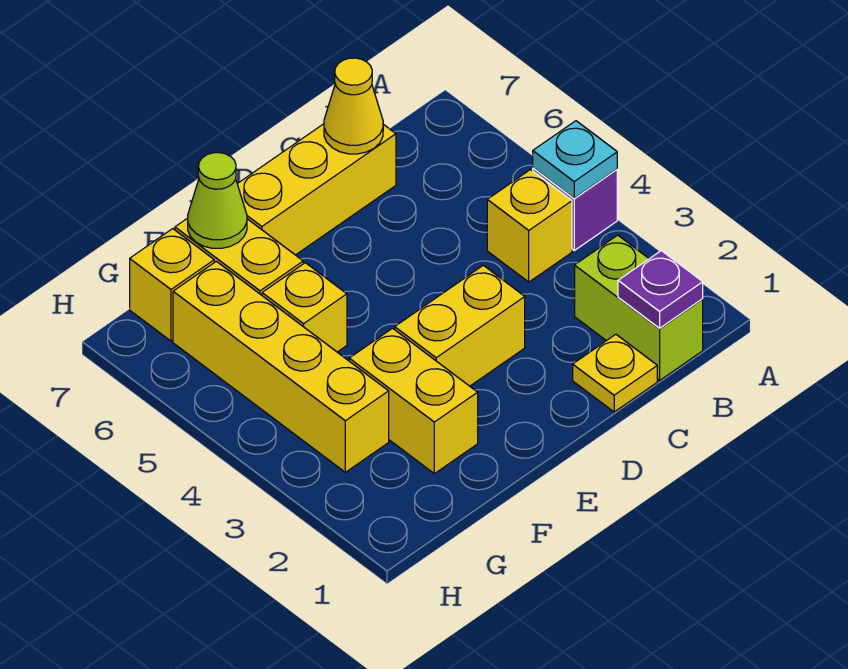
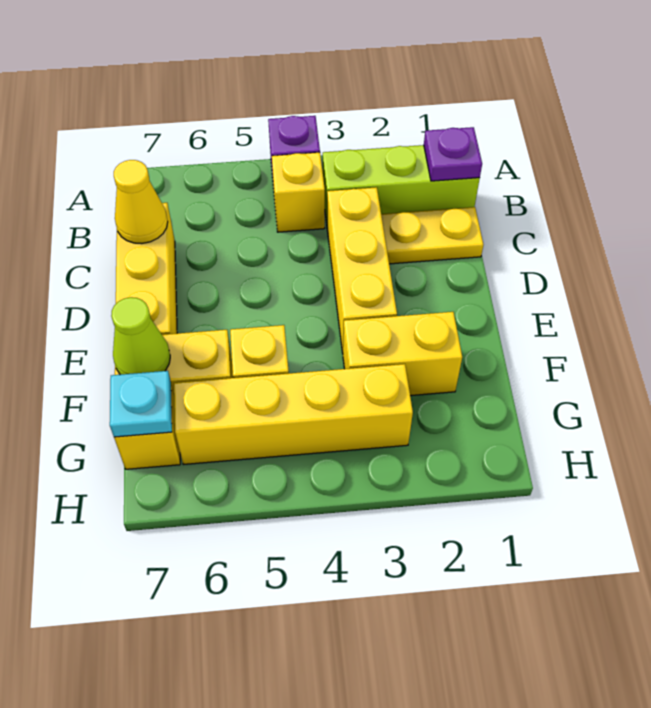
cyan 1x1 plate [533,121,617,198] -> cyan 1x1 plate moved to [110,371,172,437]
lime 1x2 brick [575,235,703,380] -> lime 1x3 brick [323,145,480,223]
yellow 1x1 plate [573,334,657,412] -> yellow 1x2 plate [381,207,483,264]
yellow 1x2 brick [395,265,525,386] -> yellow 1x3 brick [327,187,397,353]

